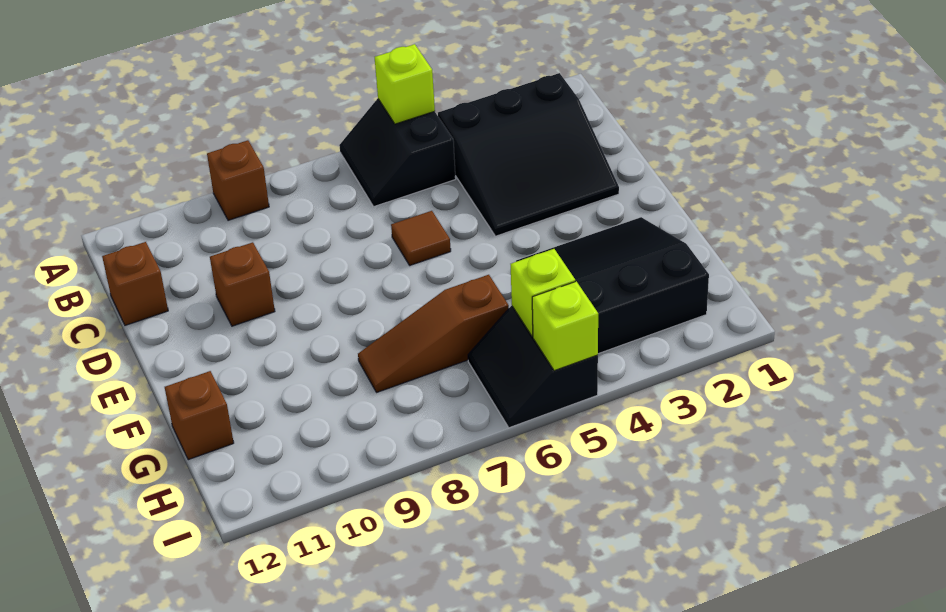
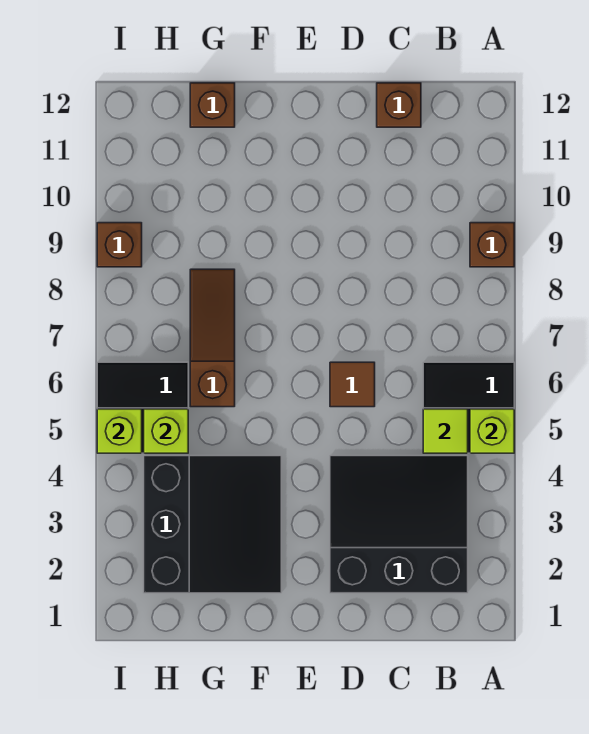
black 3x3 slope [438,73,619,236] -> black 3x3 slope turned to [330,456,468,593]
none -> lime 1x1 tile [423,409,468,453]
brown 1x1 brick [210,242,275,326] -> brown 1x1 brick moved to [97,223,142,267]

